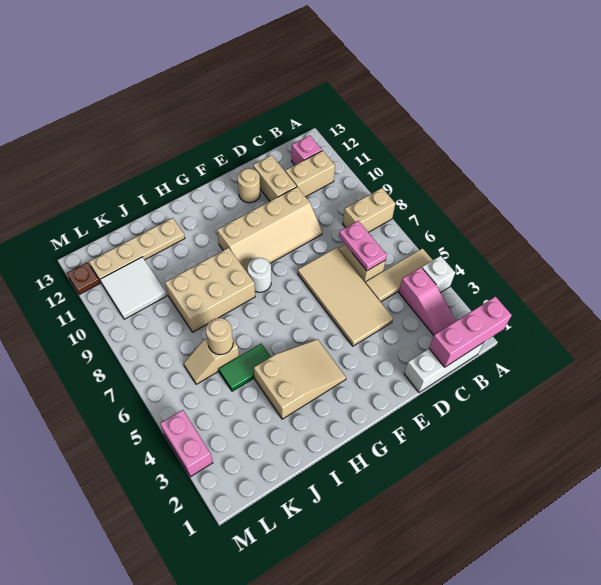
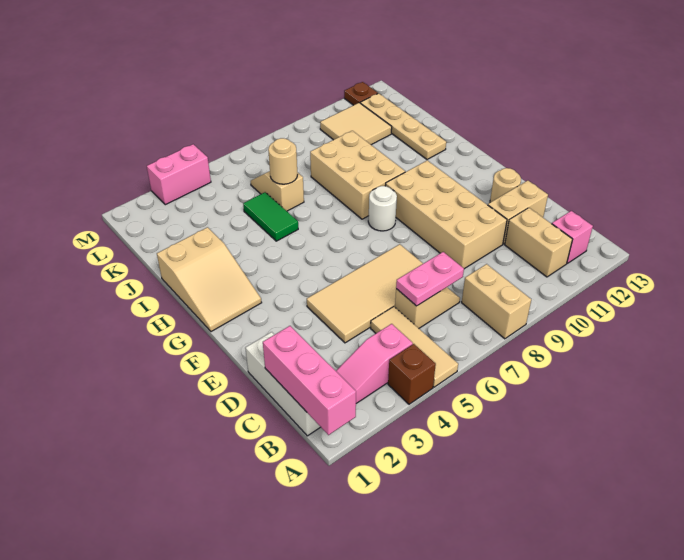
white 1x1 brick [422,256,455,292] -> brown 1x1 brick [388,344,436,404]
tan 2x4 slope [217,187,322,273] -> tan 2x4 brick [386,160,507,269]
tan 2x3 slope [254,339,346,419] -> tan 2x3 slope moved to [157,227,262,332]
white 2x2 tile [100,257,167,319] -> tan 2x2 tile [320,103,392,145]

